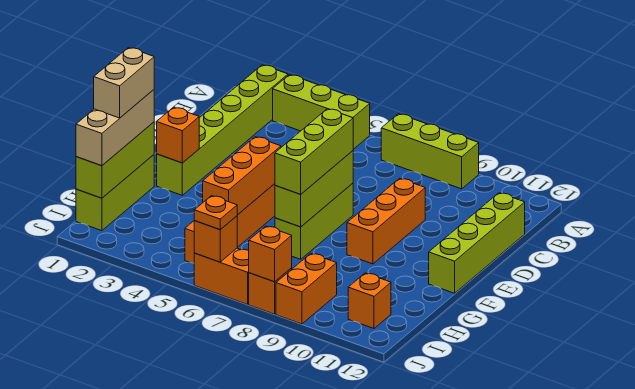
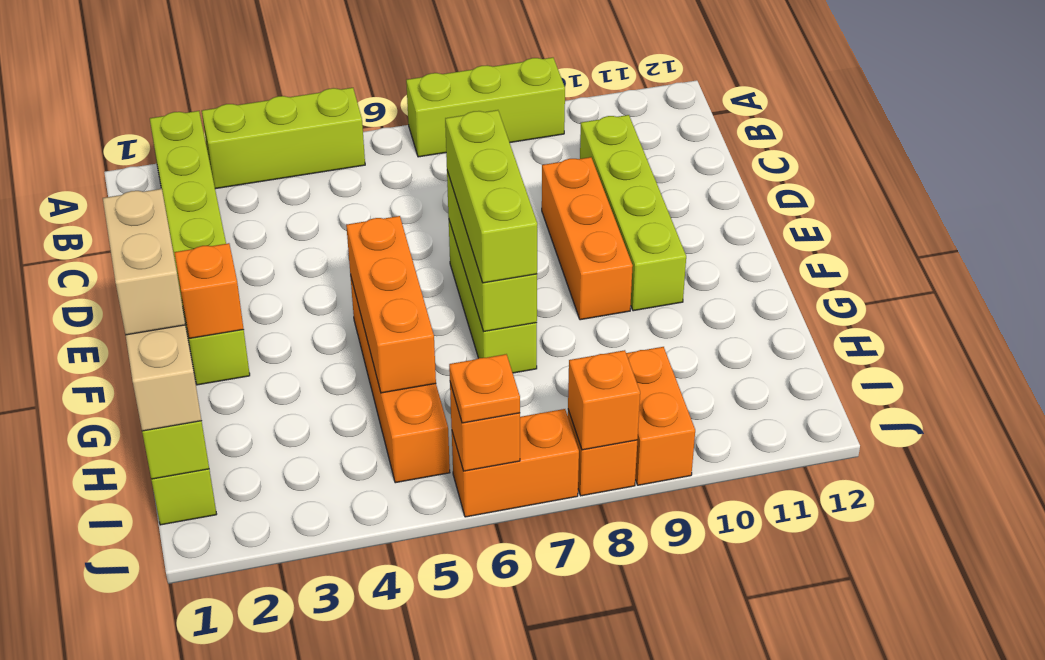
lime 1x4 brick [429,193,525,293] -> lime 1x4 brick moved to [580,115,686,311]
orange 1x1 brick [348,273,391,328] -> none

